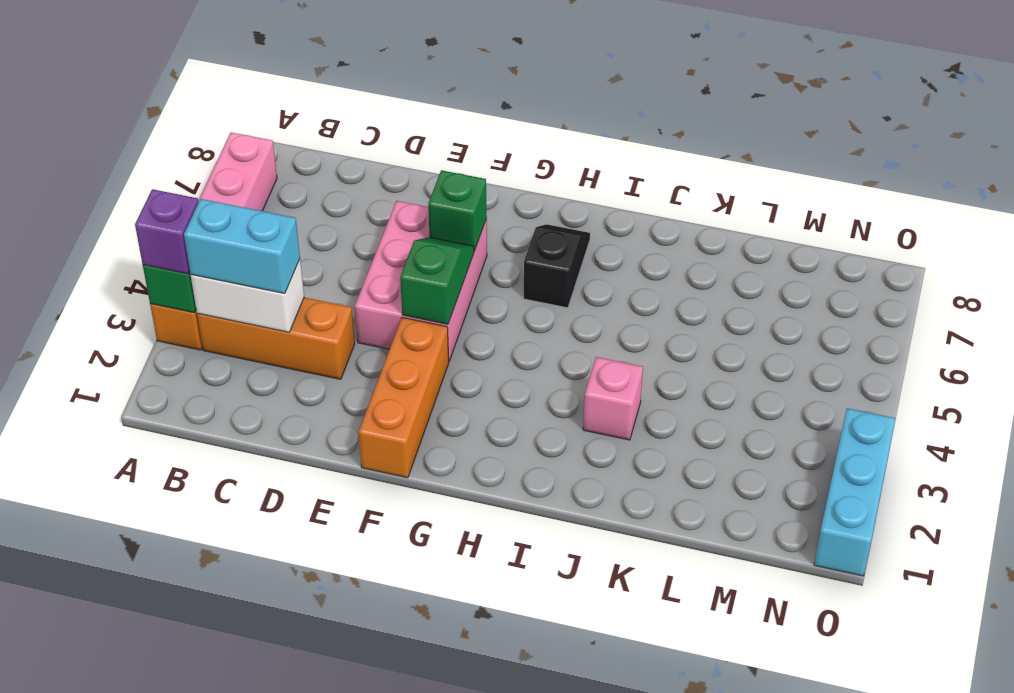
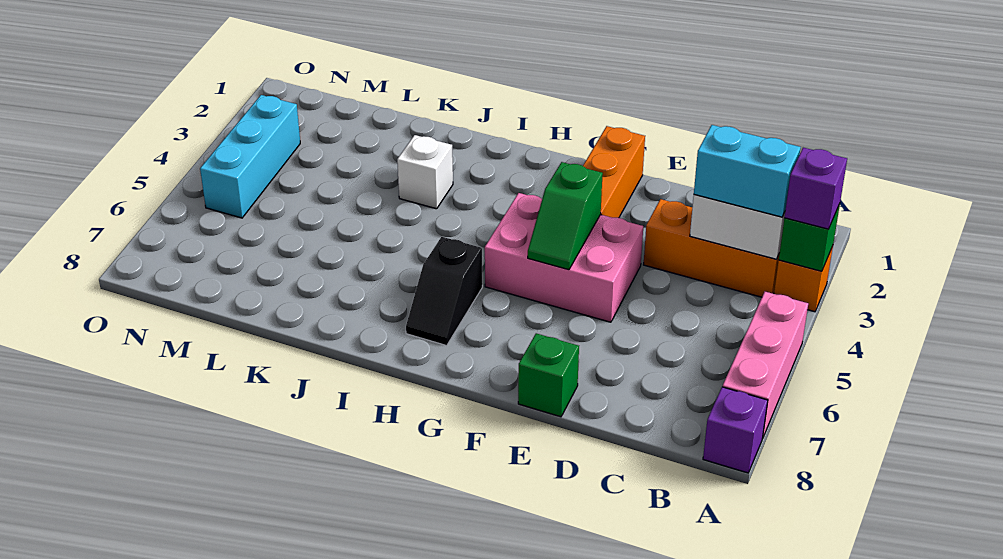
none -> purple 1x1 brick [703,387,768,473]
pink 2x3 brick [355,201,487,361] -> pink 2x3 brick turned to [485,193,643,322]
green 1x1 brick [428,170,487,251] -> green 1x1 brick moved to [518,333,579,417]
pink 1x1 brick [583,357,643,440] -> white 1x1 brick [397,135,453,209]
cyan 1x3 brick [814,408,895,576] -> cyan 1x3 brick moved to [200,95,300,218]

